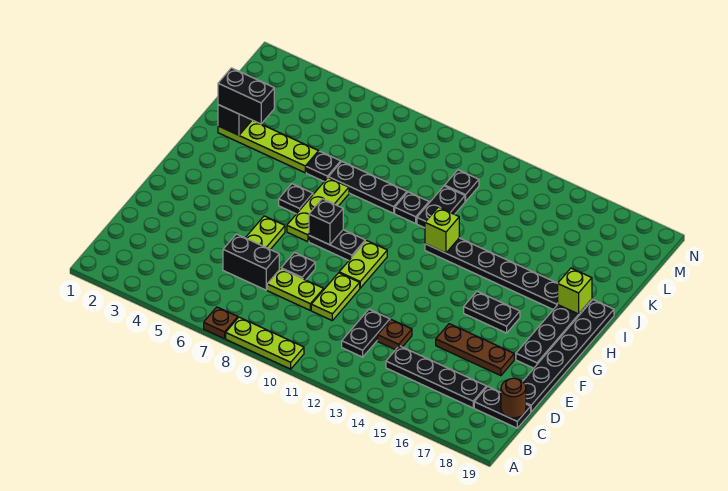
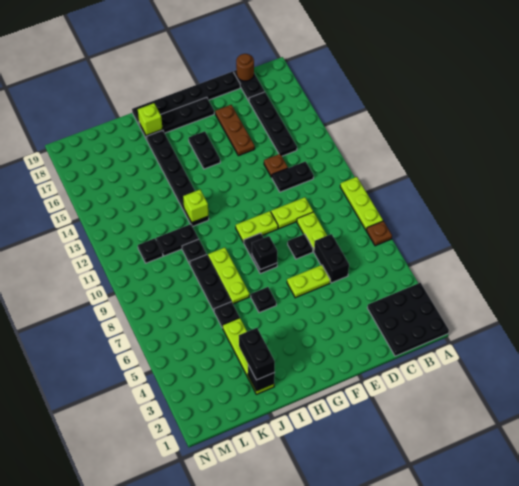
none -> black 3x3 plate [367,283,449,356]
lime 1x3 plate [287,178,349,242] -> lime 1x3 plate turned to [208,247,250,304]

